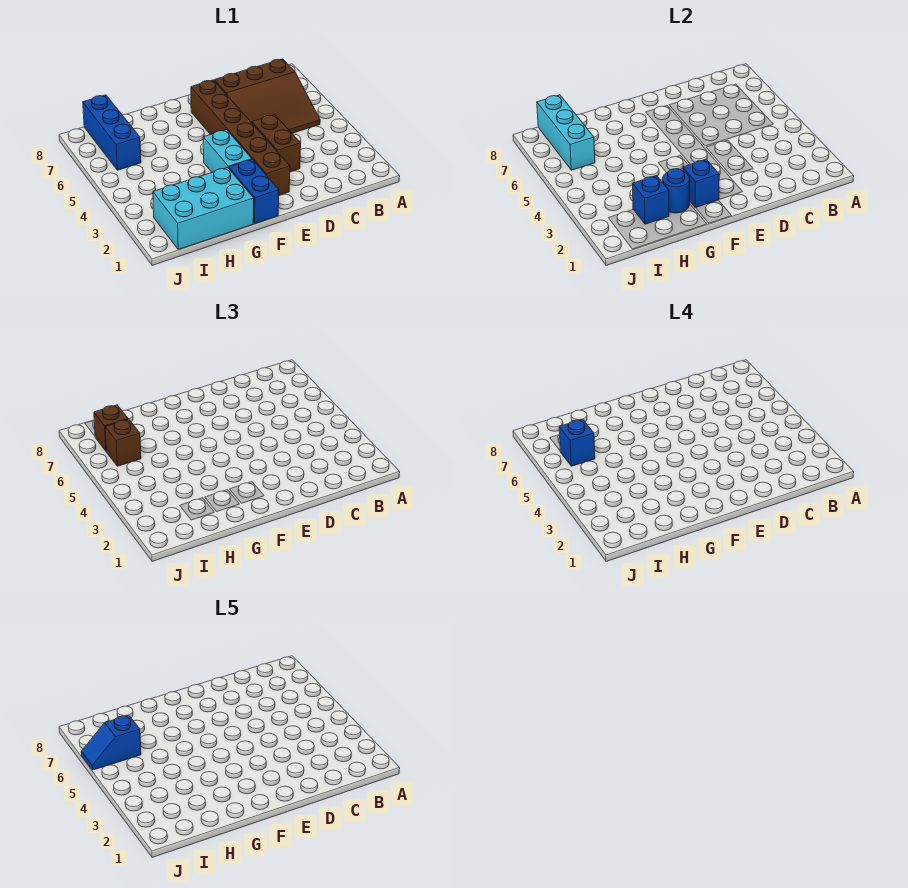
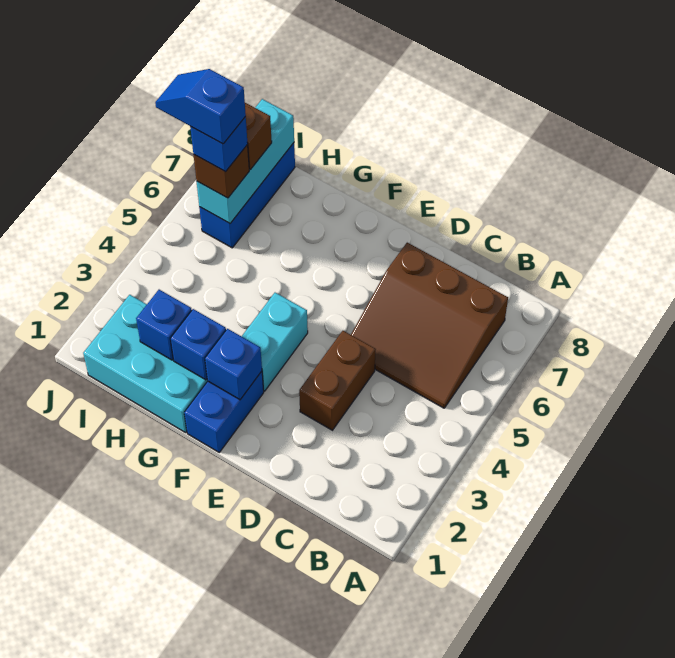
brown 1x6 brick [191,80,290,195] -> none
blue 1x1 round brick [663,169,689,213] -> blue 1x1 brick [170,309,226,380]

